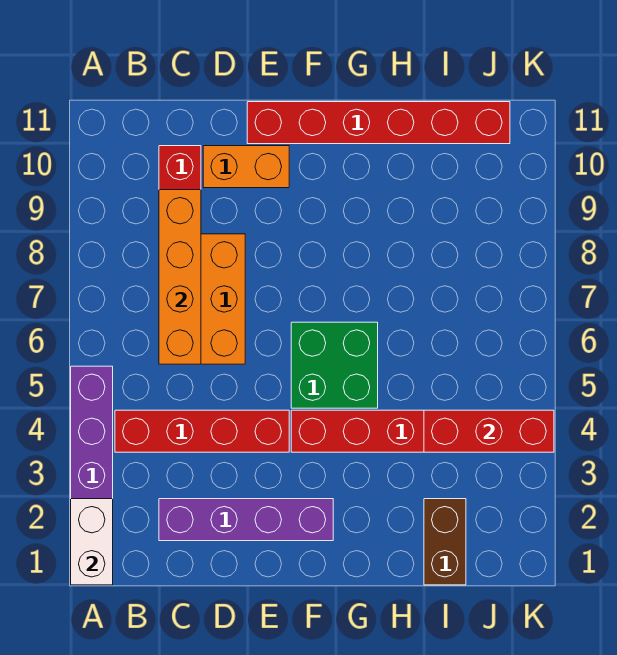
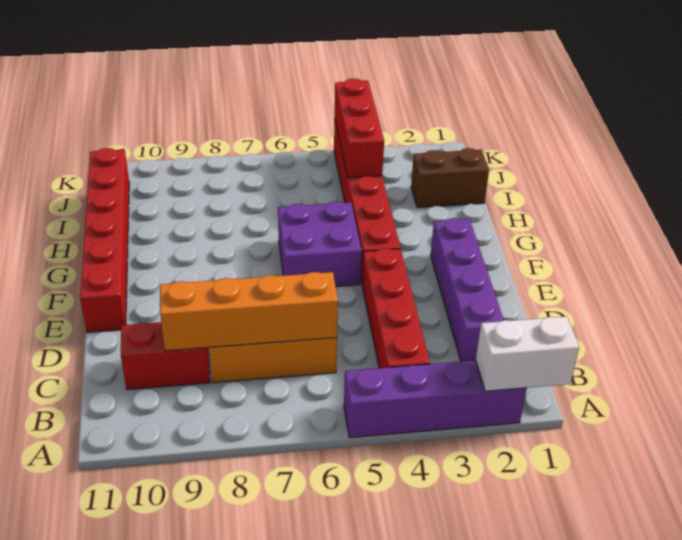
orange 1x2 brick [203,146,289,188] -> none
green 2x2 brick [291,322,378,408] -> purple 2x2 brick [278,201,362,287]

